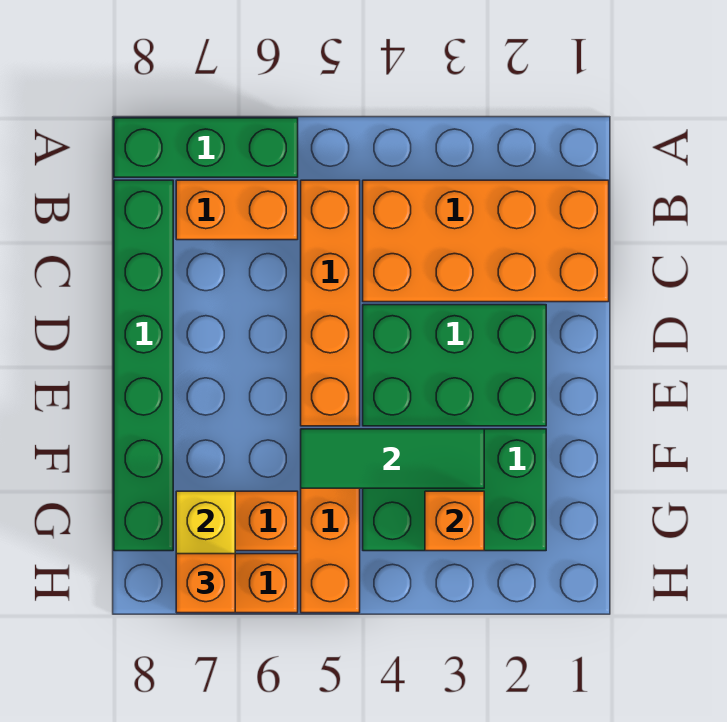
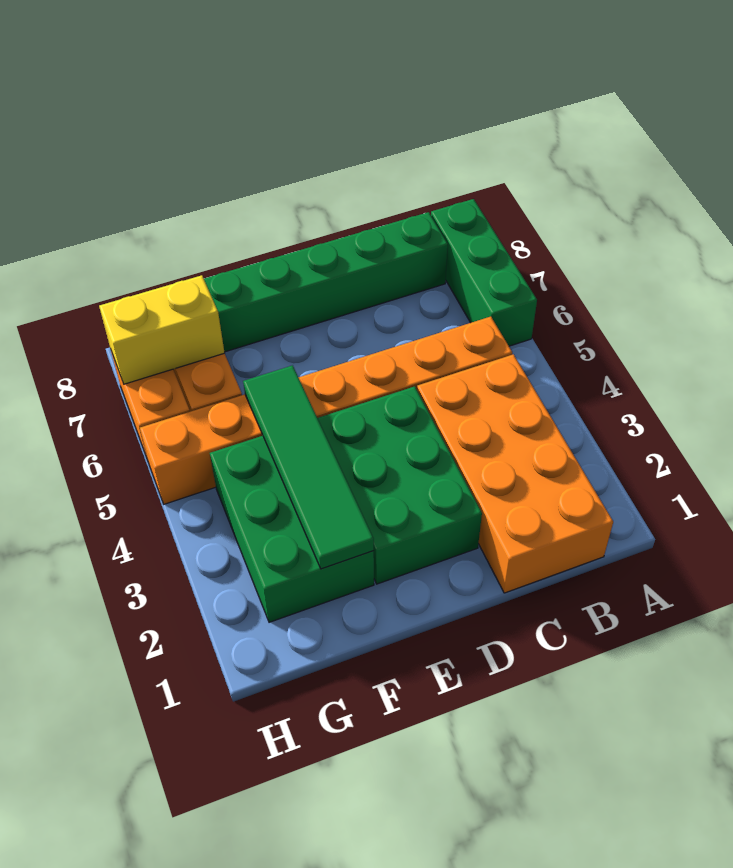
orange 1x2 brick [176,180,298,240] -> none
green 1x3 tile [301,429,484,488] -> green 1x4 tile [243,365,374,569]
orange 1x1 brick [425,491,484,551] -> none
orange 1x1 brick [176,554,235,613] -> none

